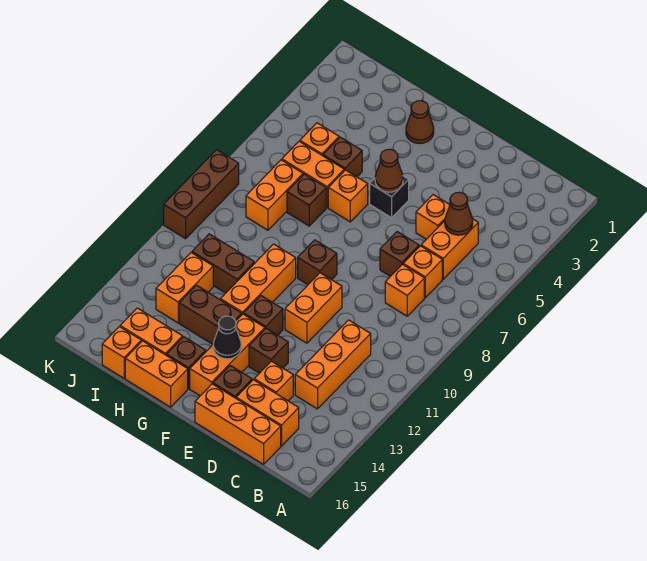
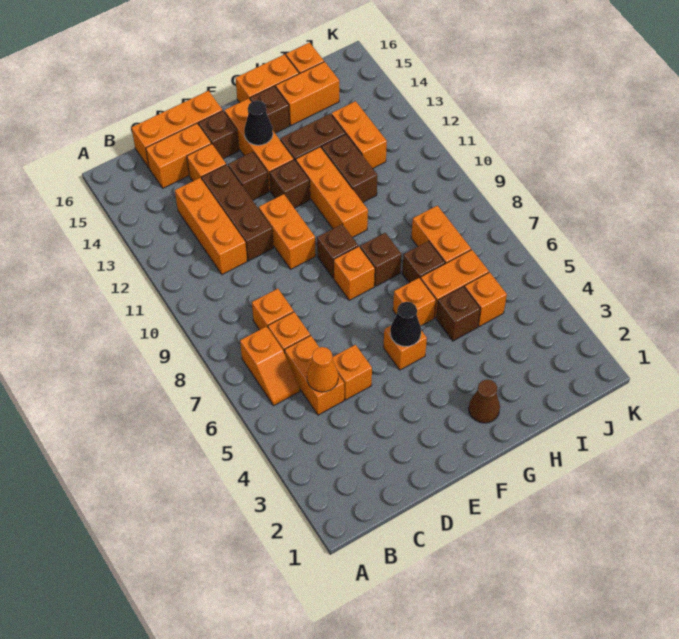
none -> orange 1x2 slope [240,327,300,406]
brown 1x1 cone [445,192,473,235] -> orange 1x1 cone [307,347,338,392]
brown 1x1 brick [380,232,419,276] -> brown 1x1 brick moved to [360,233,401,286]
black 1x1 brick [370,176,409,218] -> orange 1x1 brick [383,326,427,370]
brown 1x1 cone [375,149,403,192] -> black 1x1 cone [390,302,421,347]
none -> orange 1x1 brick [334,246,375,300]
brown 1x2 brick [192,234,254,293] -> brown 1x2 brick turned to [322,134,377,202]
brown 1x3 brick [164,150,239,239] -> brown 1x3 brick moved to [202,165,274,261]

